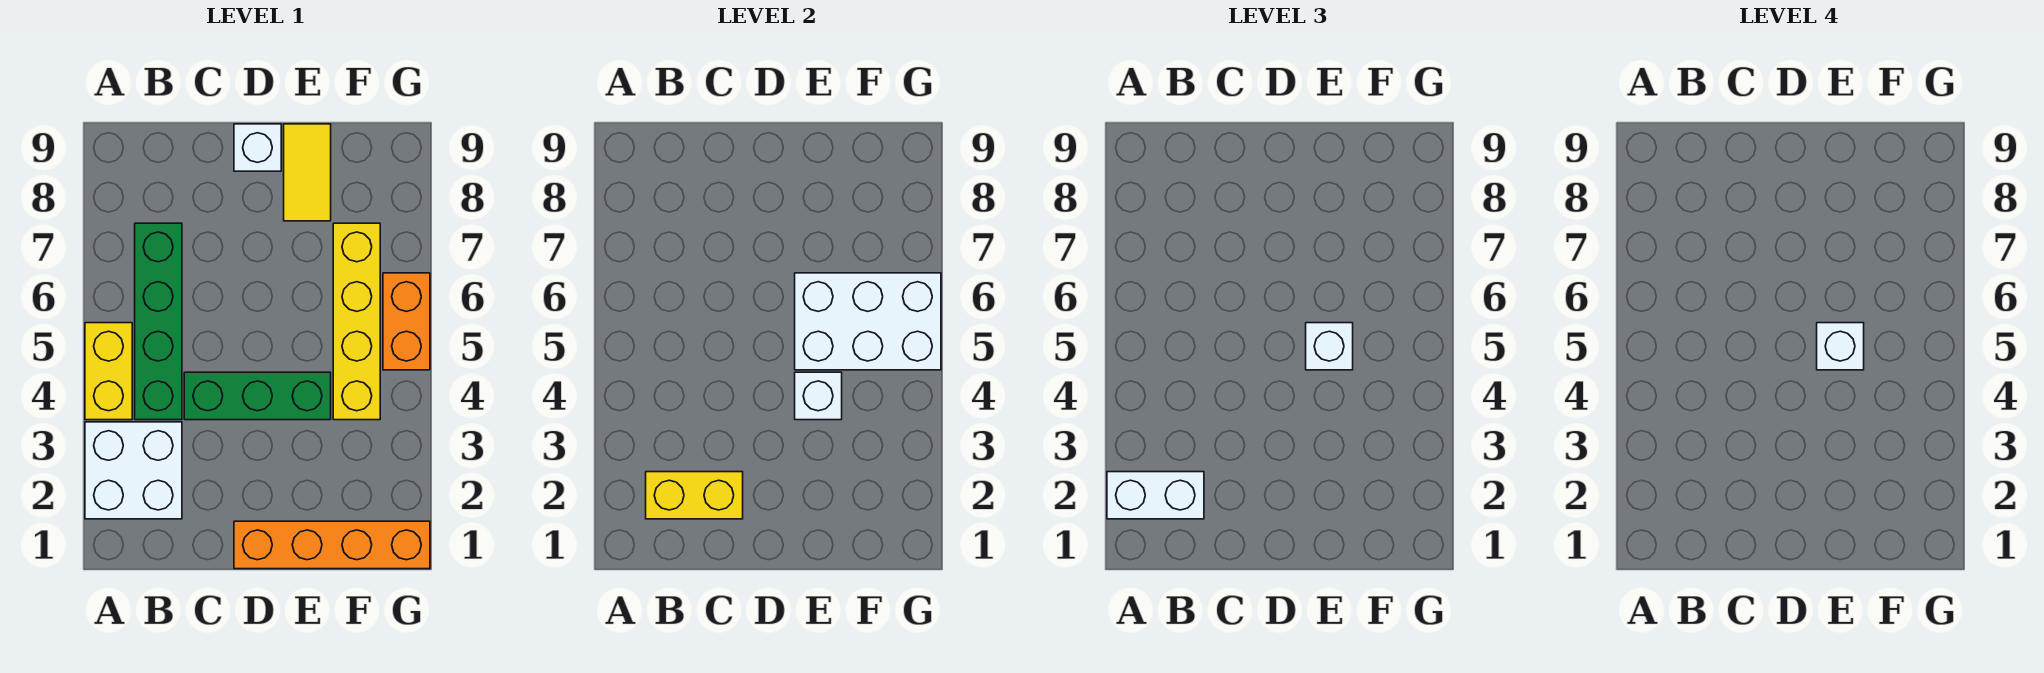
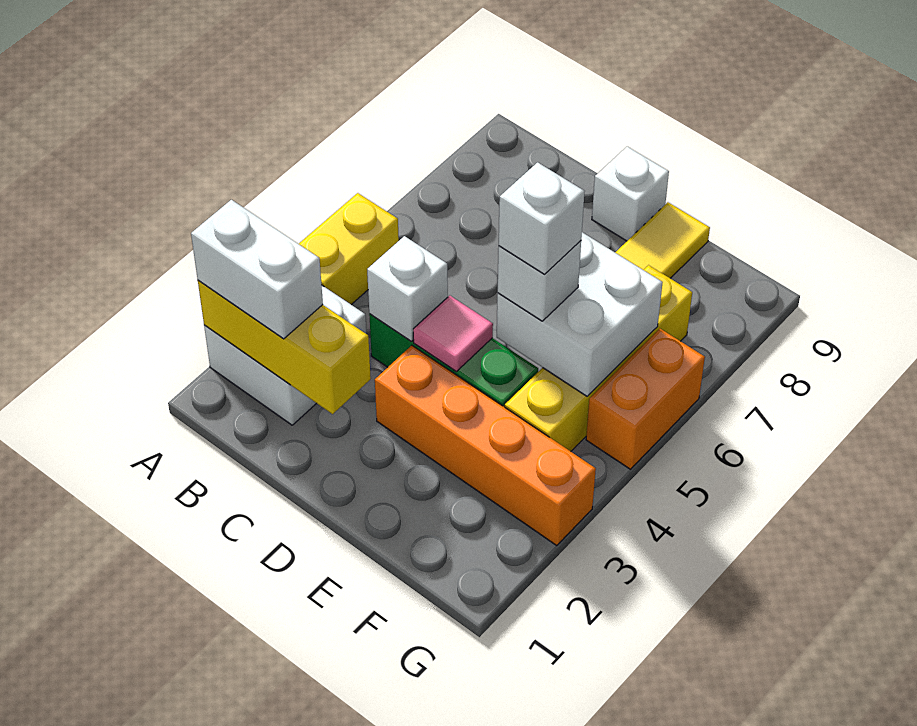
yellow 1x2 brick [646,472,743,519] -> yellow 1x3 brick [198,280,371,414]
green 1x4 brick [135,223,182,420] -> none
orange 1x4 brick [234,521,430,569] -> orange 1x4 brick moved to [375,345,596,545]
none -> pink 1x1 tile [413,296,493,372]
white 1x1 brick [795,372,842,420] -> white 1x1 brick moved to [367,236,448,341]
white 2x3 brick [795,273,941,370] -> white 2x2 brick [497,232,663,396]

